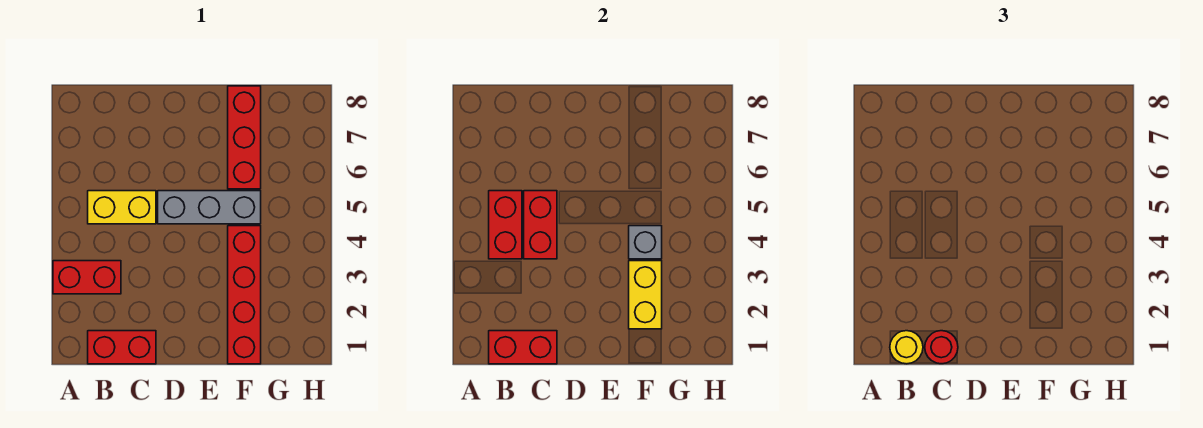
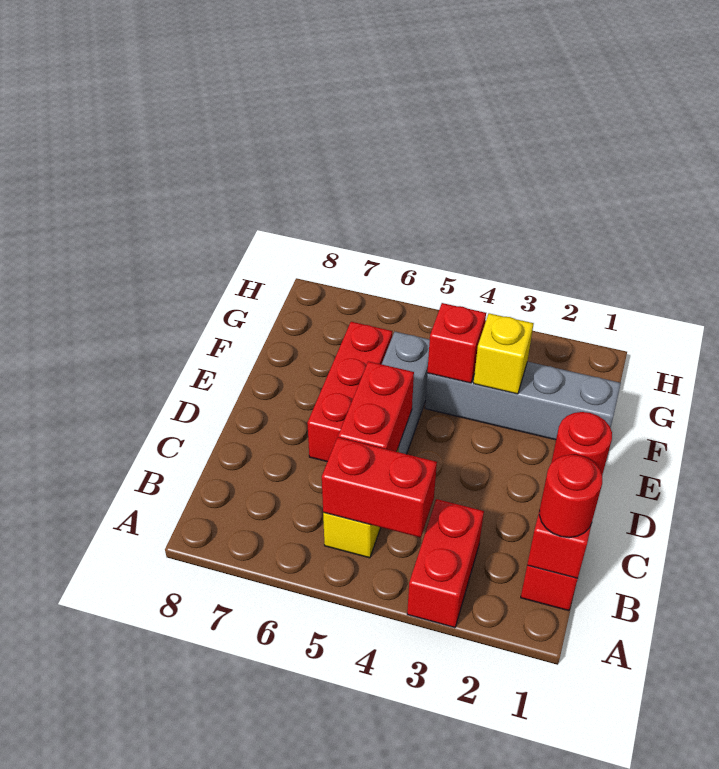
yellow 1x1 round brick [890,331,923,364] -> red 1x1 round brick [539,455,602,538]
red 1x2 brick [524,191,557,259] -> red 1x2 brick turned to [338,361,414,452]
red 1x4 brick [228,226,261,364] -> grey 1x4 brick [425,362,621,440]
yellow 1x2 brick [629,261,662,329] -> yellow 1x1 brick [474,313,534,394]
grey 1x1 brick [629,226,662,259] -> red 1x1 brick [427,303,486,383]
red 1x3 brick [228,86,261,189] -> red 1x3 brick turned to [307,322,392,462]

